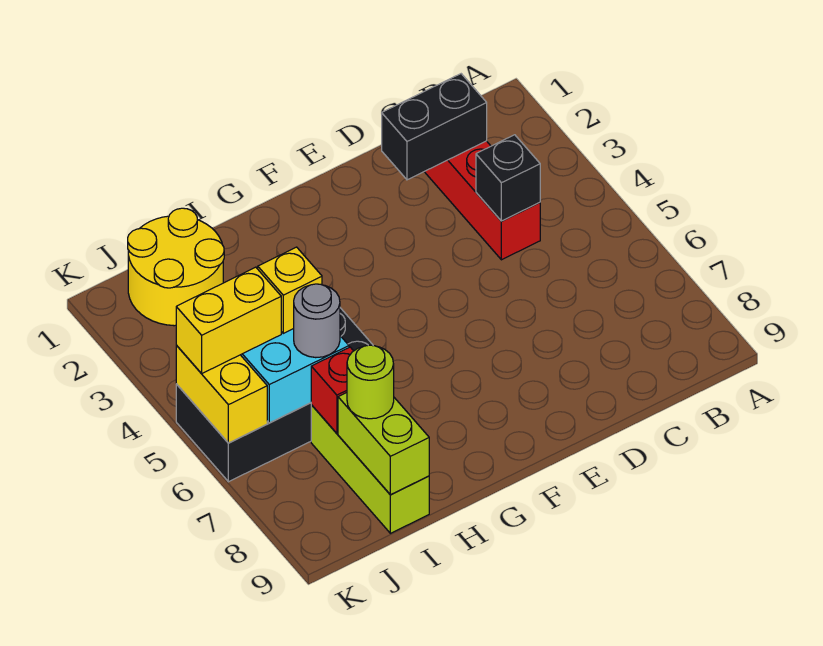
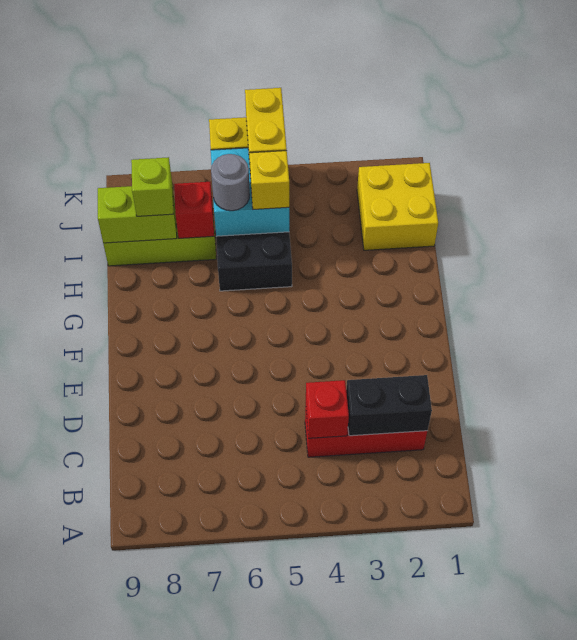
black 1x2 brick [382,74,487,180] -> black 1x2 brick turned to [346,375,432,436]
black 1x1 brick [476,135,540,221] -> red 1x1 brick [306,380,349,438]
yellow 2x2 round brick [128,208,224,326] -> yellow 2x2 brick [357,163,438,250]
lime 1x1 round brick [347,345,394,419] -> lime 1x1 brick [131,157,173,216]

